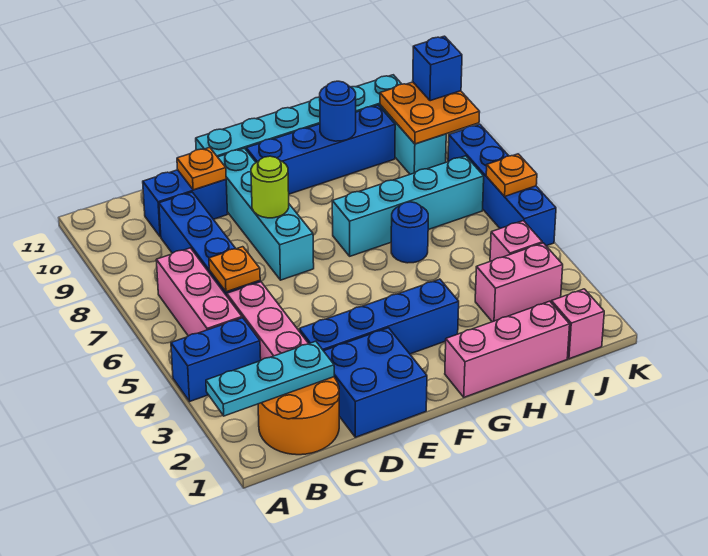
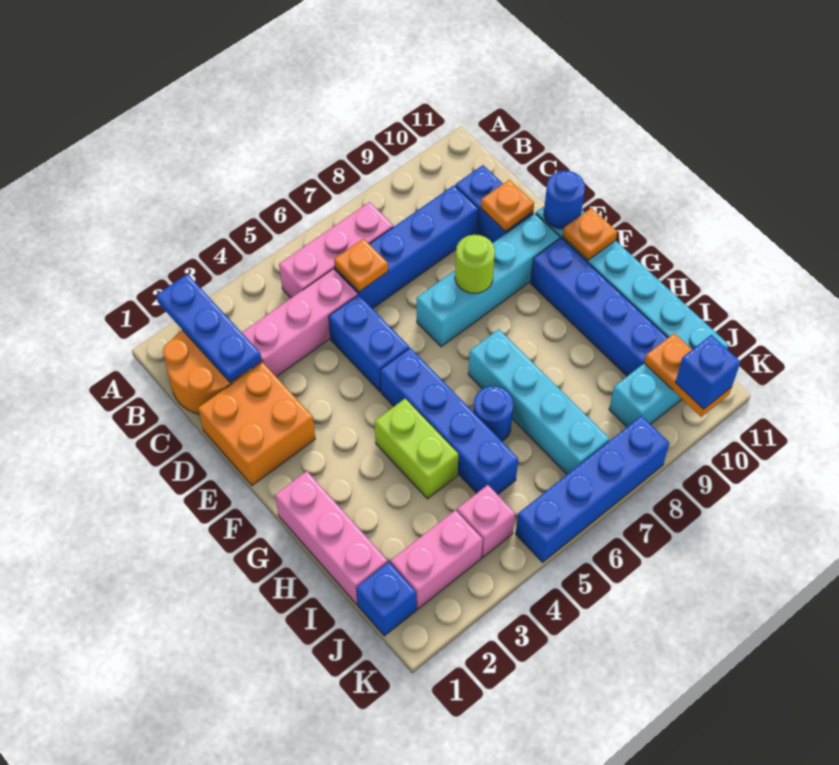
cyan 1x3 plate [206,341,334,416] -> blue 1x3 plate [156,274,261,383]
blue 1x2 brick [171,318,261,402] -> blue 1x2 brick moved to [329,295,409,391]
blue 2x2 brick [324,328,427,437] -> orange 2x2 brick [198,362,315,485]
blue 1x4 brick [299,279,459,354] -> blue 1x4 brick moved to [380,348,518,495]
none -> lime 1x2 brick [375,399,458,499]
blue 1x1 round brick [320,81,356,141] -> blue 1x1 round brick moved to [544,171,585,229]
pink 1x2 brick [475,243,563,322] -> pink 1x2 brick turned to [390,510,483,609]
pink 1x1 brick [551,289,604,359] -> blue 1x1 brick [356,562,416,636]
orange 2x2 plate [380,82,480,144] -> orange 1x2 plate [644,333,732,417]
orange 1x1 plate [486,154,537,196] -> orange 1x1 plate moved to [563,208,617,260]

